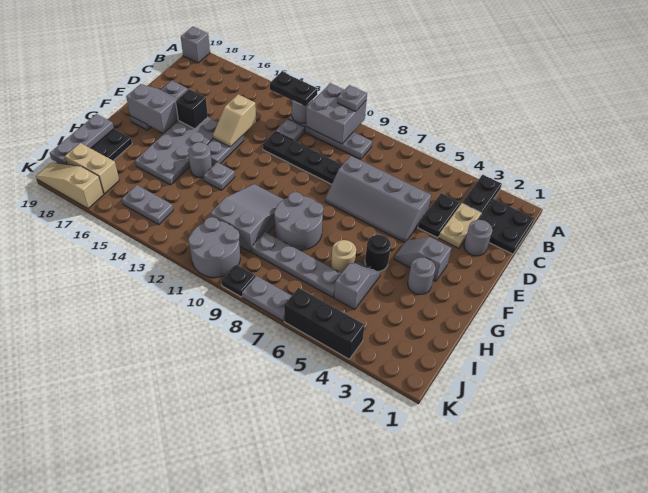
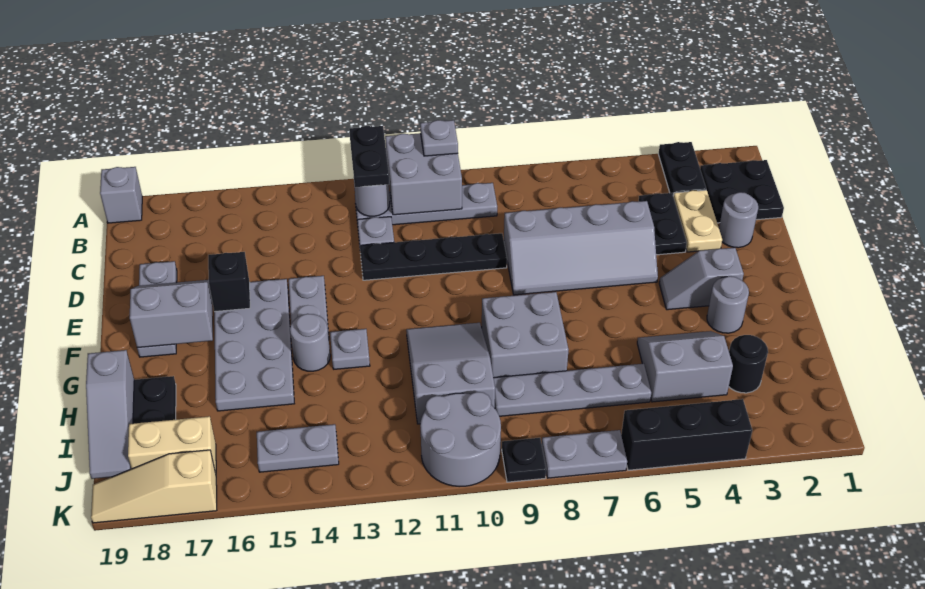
black 1x2 plate [270,72,317,107] -> black 1x2 plate turned to [349,126,390,187]
tan 1x2 slope [213,94,256,147] -> none
black 1x1 round brick [365,235,391,271] -> black 1x1 round brick moved to [729,335,768,393]
grey 2x2 round brick [274,192,323,251] -> grey 2x2 brick [482,292,568,378]
grey 1x2 slope [334,262,380,309] -> grey 2x2 slope [637,331,733,402]
tan 1x1 round brick [331,240,356,273] -> none
grey 1x3 plate [50,114,114,164] -> grey 1x3 slope [86,350,134,479]

